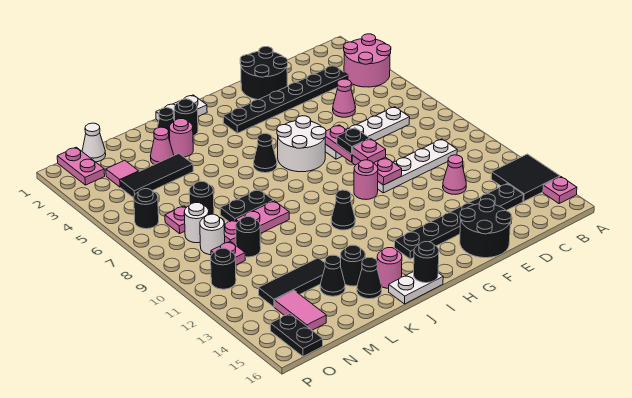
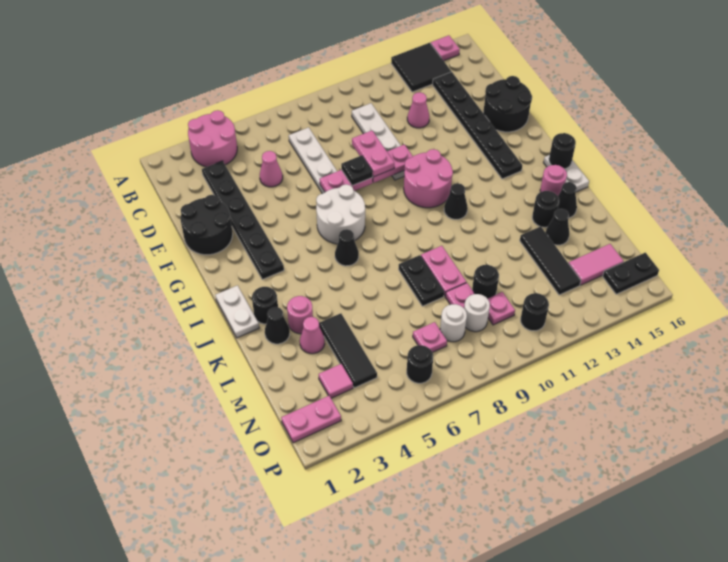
pink 1x1 plate [353,139,386,163] -> pink 1x2 plate [352,131,394,177]
pink 1x1 round brick [354,160,378,200] -> pink 2x2 round brick [404,149,453,208]
black 1x1 round brick [189,181,214,215] -> none
white 1x1 cone [82,123,106,162] -> none

